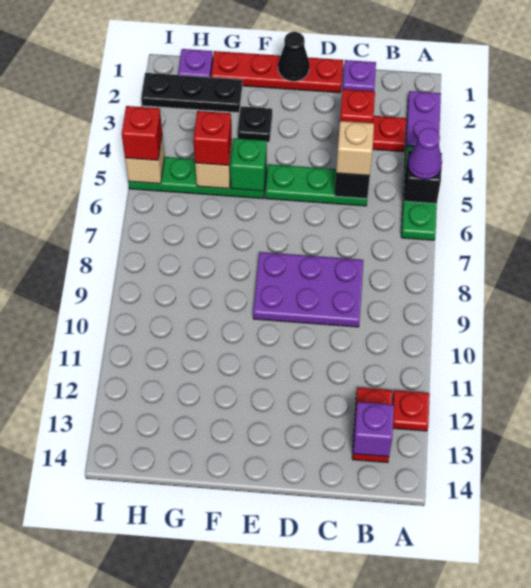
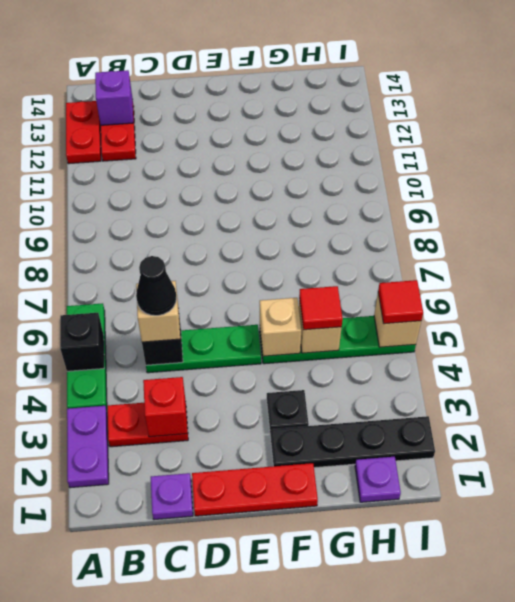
purple 1x1 cone [408,128,442,179] -> none
red 1x1 plate [393,390,430,431] -> red 1x2 plate [66,101,101,164]
purple 2x3 plate [253,252,363,327] -> none
red 1x4 plate [211,51,343,93] -> red 1x3 plate [192,463,318,516]
black 1x1 cone [278,32,310,81] -> black 1x1 cone moved to [136,256,177,316]
green 1x1 brick [230,138,267,191] -> tan 1x1 brick [260,298,301,356]
black 1x3 plate [141,73,242,113] -> black 1x4 plate [270,416,435,468]
red 1x1 brick [193,111,232,165] -> red 1x1 tile [299,286,343,330]
red 1x1 brick [122,106,162,160] -> red 1x1 tile [378,280,423,324]

